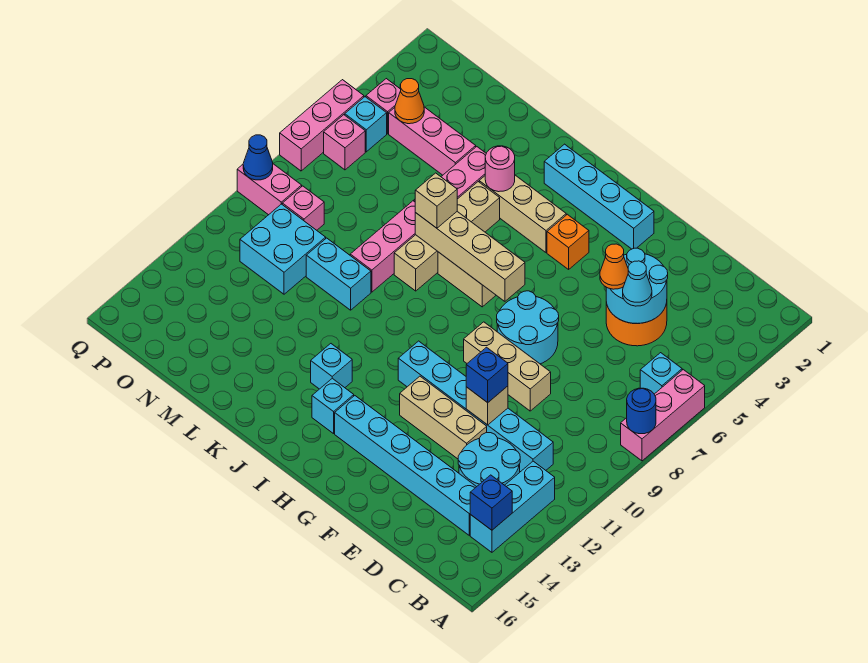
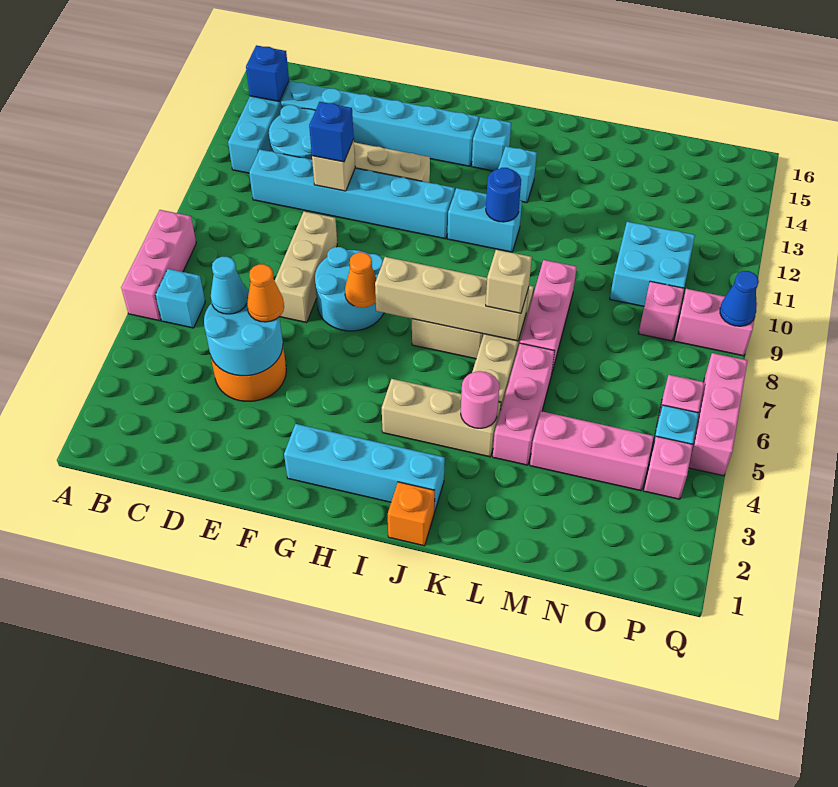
blue 1x1 round brick [627,388,656,434] -> blue 1x1 round brick moved to [486,168,521,222]
tan 1x3 brick [464,322,551,411] -> tan 1x3 brick turned to [275,212,337,323]
orange 1x1 brick [547,214,589,269] -> orange 1x1 brick moved to [388,482,435,546]
cyan 1x2 brick [306,238,371,310] -> cyan 1x2 brick moved to [448,188,522,252]
orange 1x1 cone [395,79,424,124] -> orange 1x1 cone moved to [345,252,377,308]

